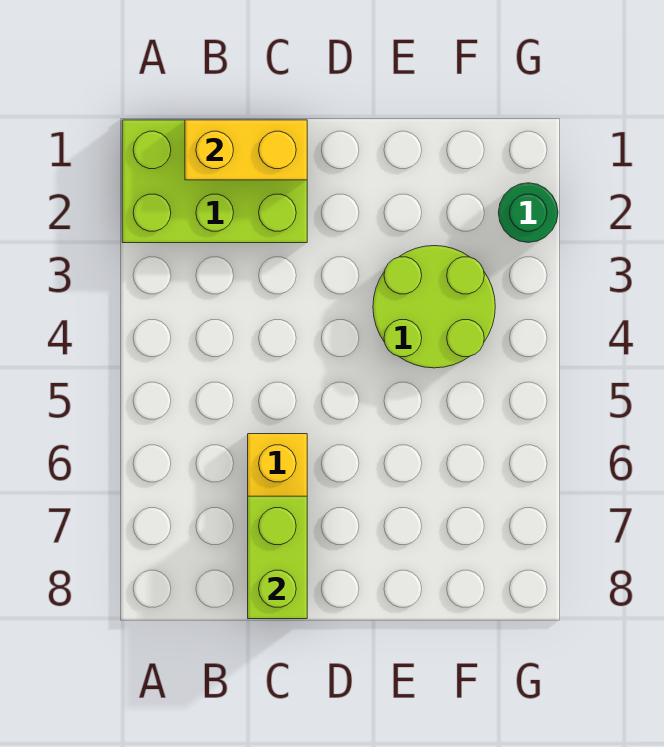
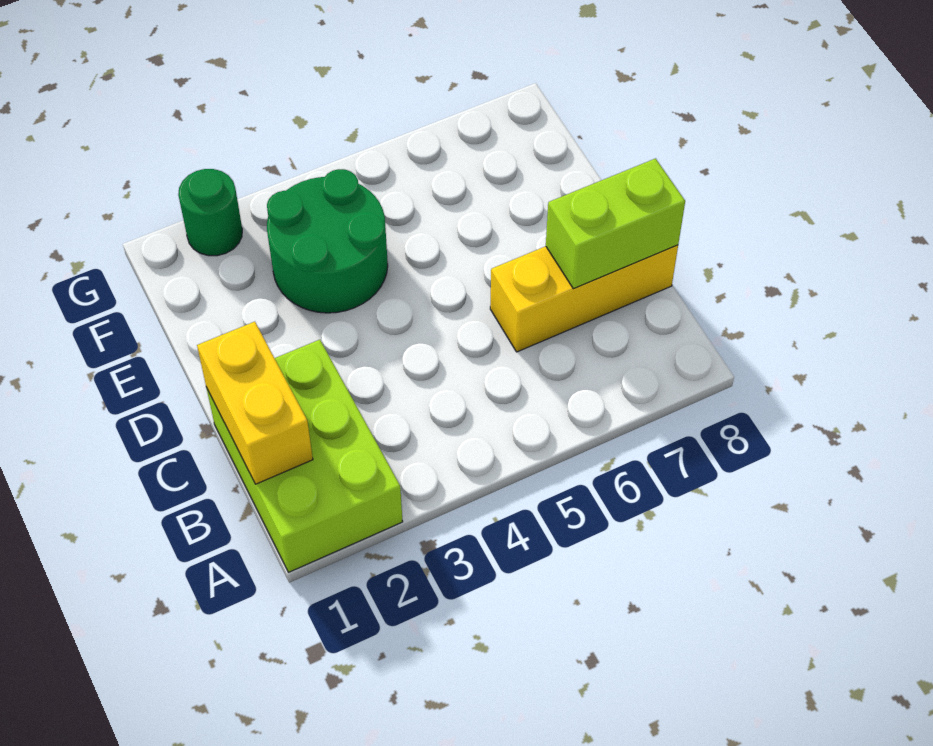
lime 2x2 round brick [373,246,495,368] -> green 2x2 round brick [267,169,388,313]

